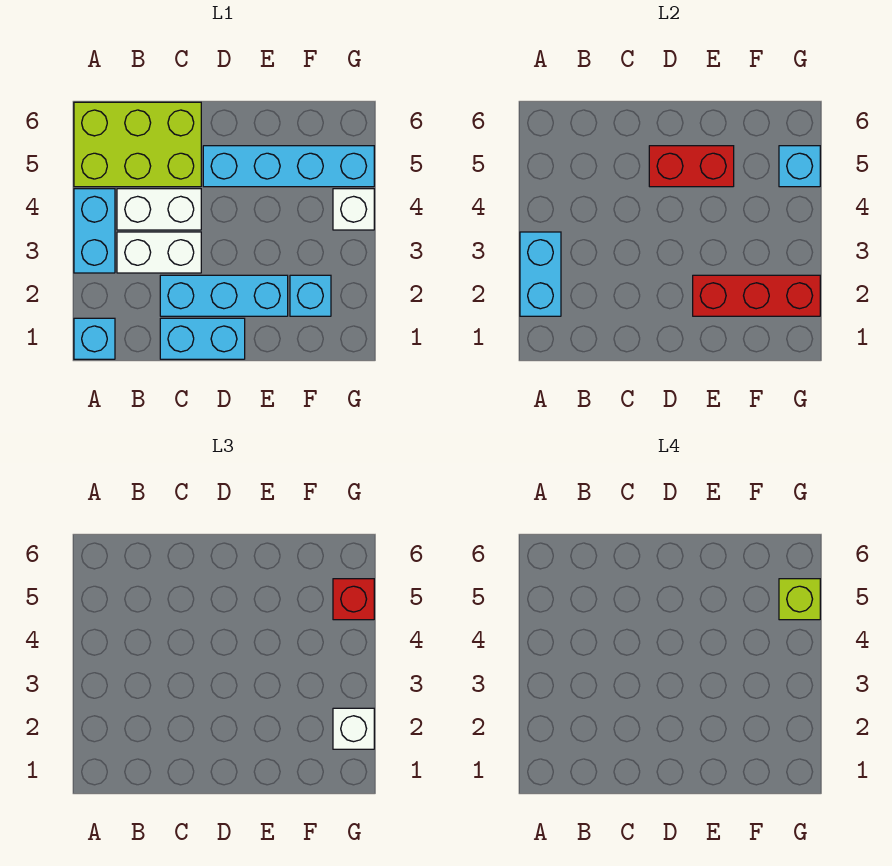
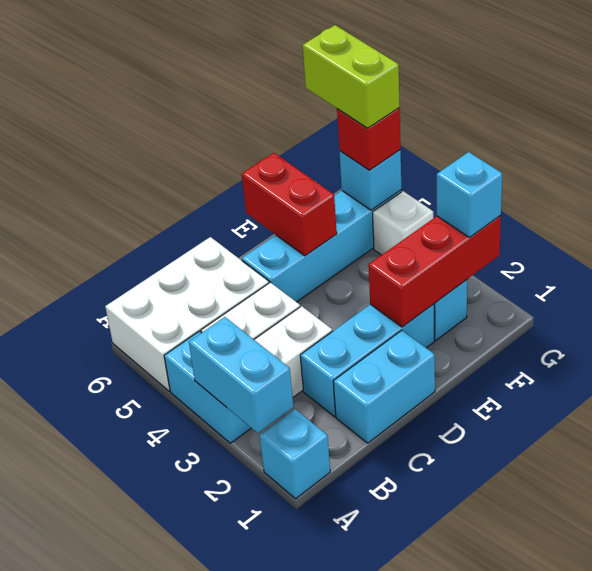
lime 2x3 brick [74,102,201,187] -> white 2x3 brick [105,237,269,391]
red 1x2 brick [649,146,734,187] -> red 1x2 brick turned to [242,153,337,256]
white 1x1 brick [333,708,374,749] -> cyan 1x1 brick [437,152,502,237]
lime 1x1 brick [779,579,820,620] -> lime 1x2 brick [303,25,400,128]

